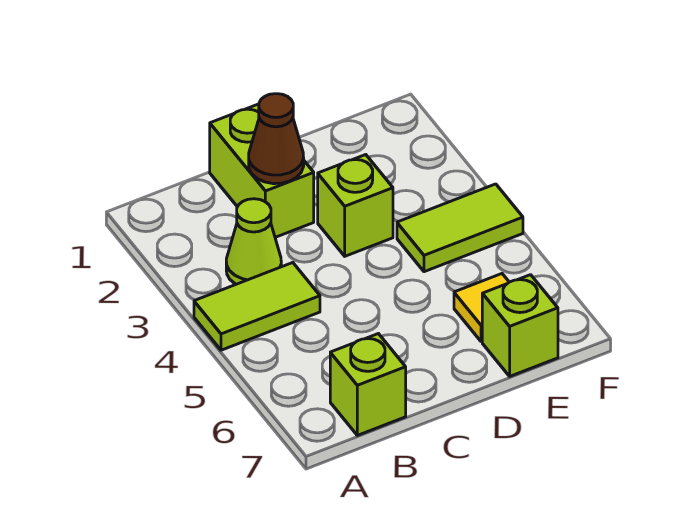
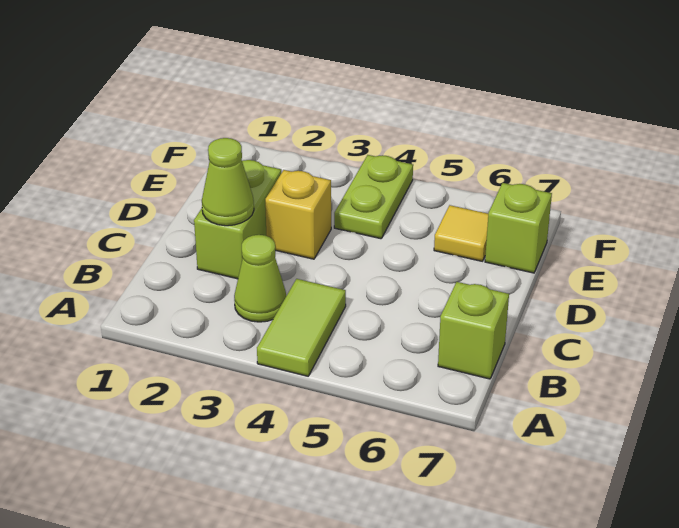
lime 1x2 brick [210,104,314,237] -> lime 1x2 brick turned to [194,160,281,279]
brown 1x1 cone [249,94,304,184] -> lime 1x1 cone [202,138,254,226]
lime 1x1 brick [318,155,393,256] -> yellow 1x1 brick [265,170,331,259]
lime 1x2 tile [397,184,523,272] -> lime 1x2 plate [334,155,413,239]

